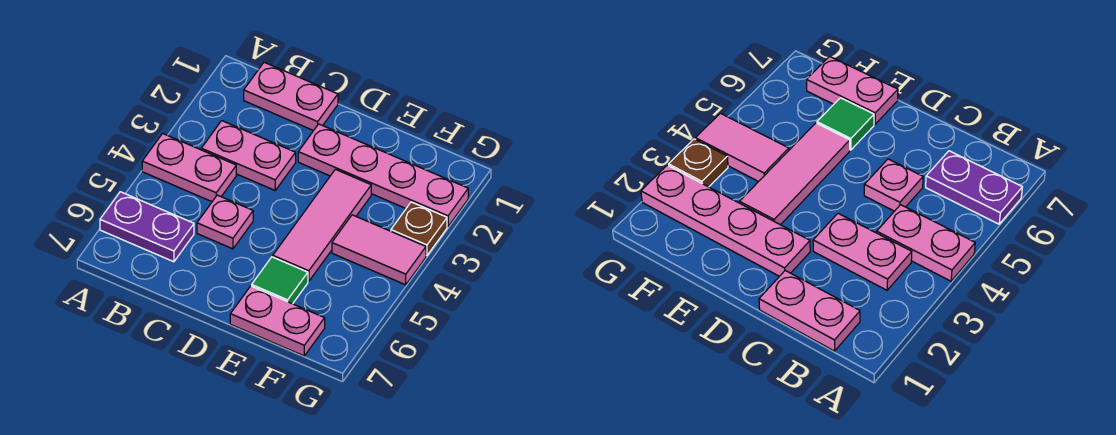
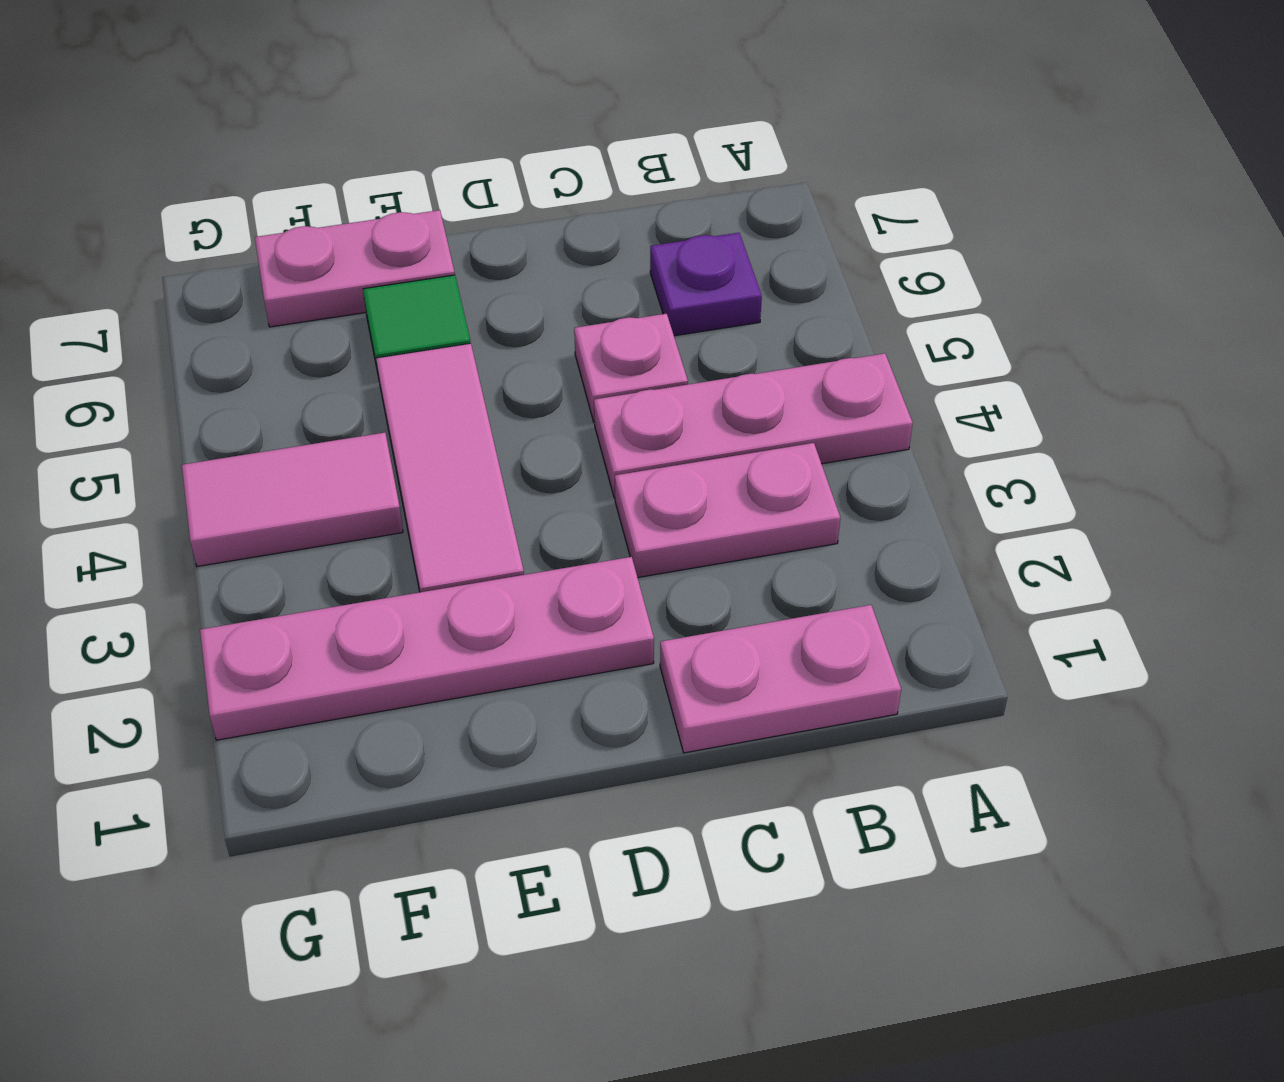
pink 1x2 plate [142,133,236,202] -> pink 1x3 plate [594,353,913,498]
purple 1x2 plate [100,192,194,262] -> purple 1x1 plate [650,233,762,336]
brown 1x1 plate [391,202,447,256] -> none

